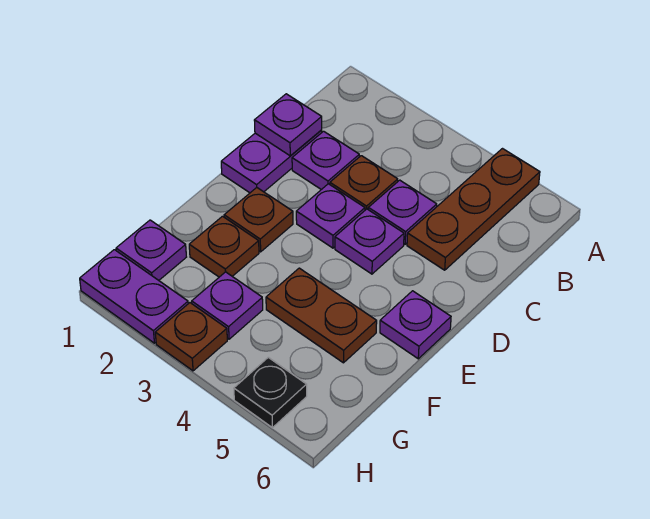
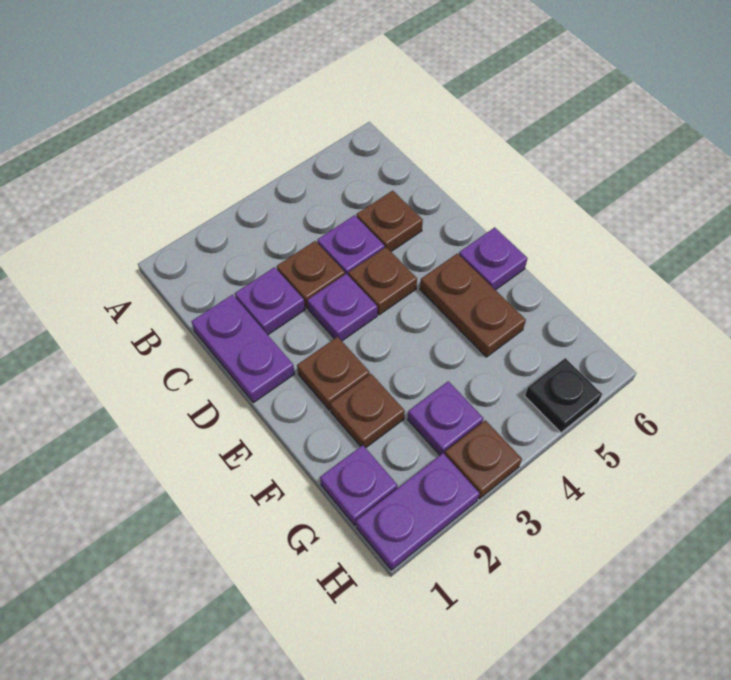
brown 1x3 plate [407,149,540,270] -> brown 1x1 plate [356,191,423,251]
purple 1x1 plate [254,94,322,156] -> none
purple 1x1 plate [335,209,404,274] -> brown 1x1 plate [348,247,417,315]
brown 1x2 plate [266,268,377,363] -> brown 1x2 plate turned to [420,253,526,357]

